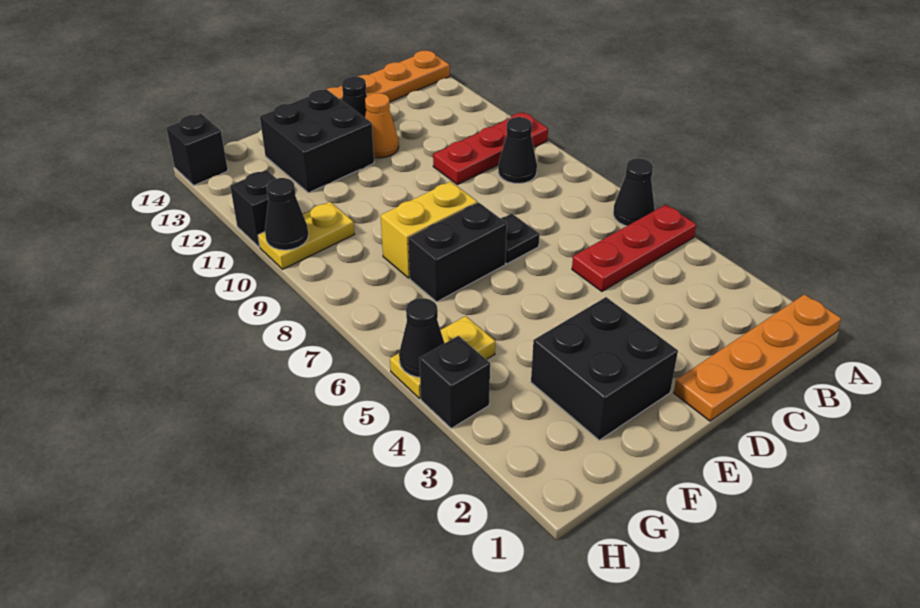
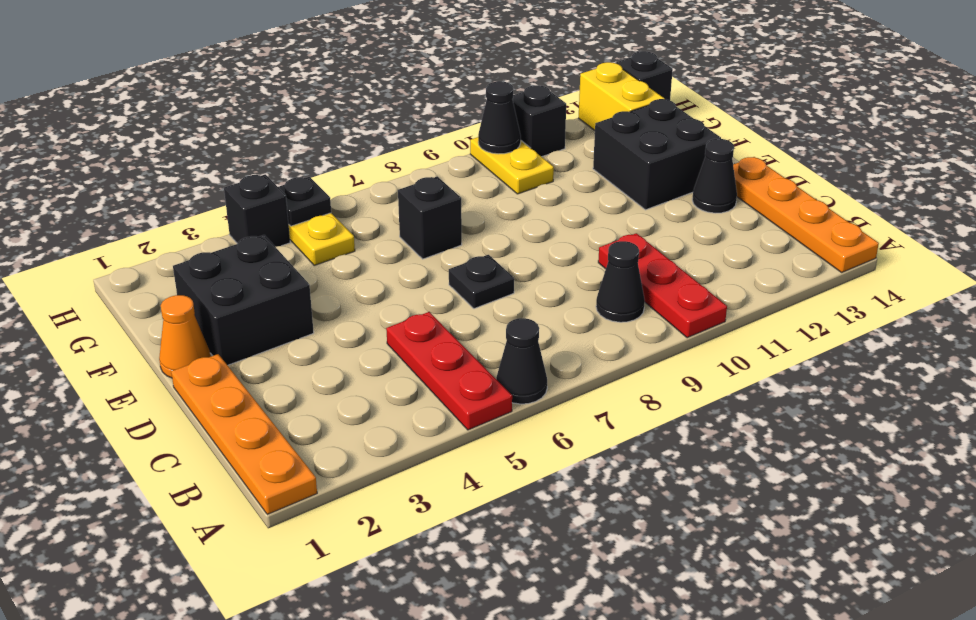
orange 1x1 cone [365,93,399,158] -> orange 1x1 cone moved to [159,295,211,378]
black 1x2 brick [408,202,507,302] -> black 1x1 brick [398,176,462,259]
yellow 1x2 brick [381,181,477,278] -> yellow 1x2 brick moved to [579,62,664,130]
black 1x1 cone [399,298,445,377] -> black 1x1 plate [278,177,331,226]

